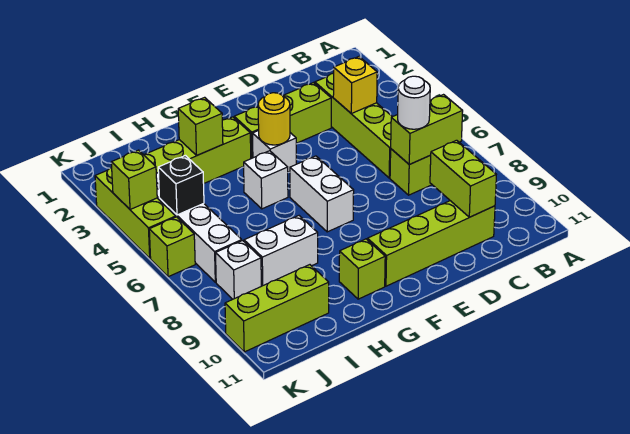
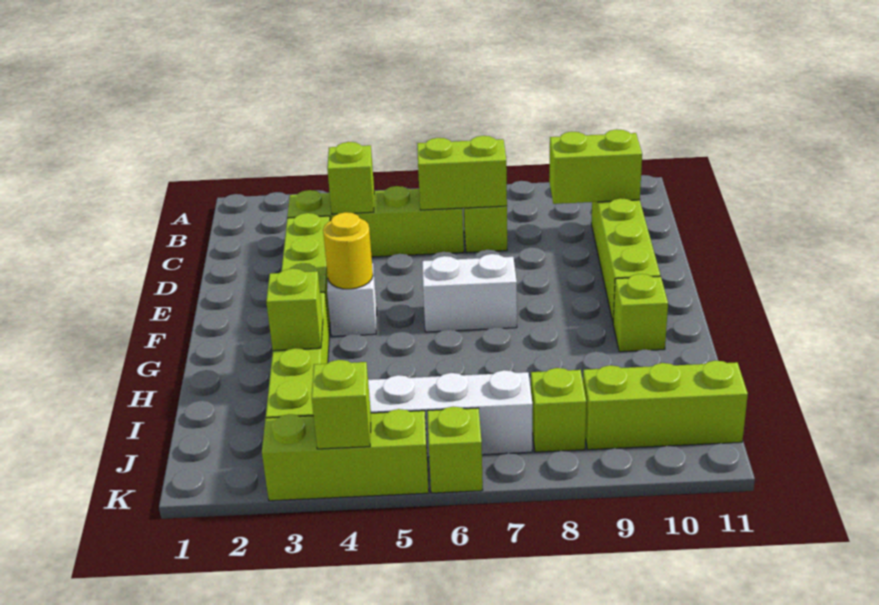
lime 1x2 brick [391,95,463,164] -> lime 1x2 brick turned to [417,136,507,210]
yellow 1x1 brick [333,57,377,114] -> lime 1x1 brick [327,142,374,214]
white 1x1 round brick [398,76,430,129] -> none
white 1x1 brick [244,151,288,209] -> none
white 1x2 brick [244,216,318,286] -> none
lime 1x3 brick [225,265,329,352] -> lime 1x3 brick turned to [583,360,748,450]
black 1x1 brick [158,156,204,215] -> none
white 1x1 brick [216,241,261,299] -> lime 1x1 brick [531,368,586,452]

